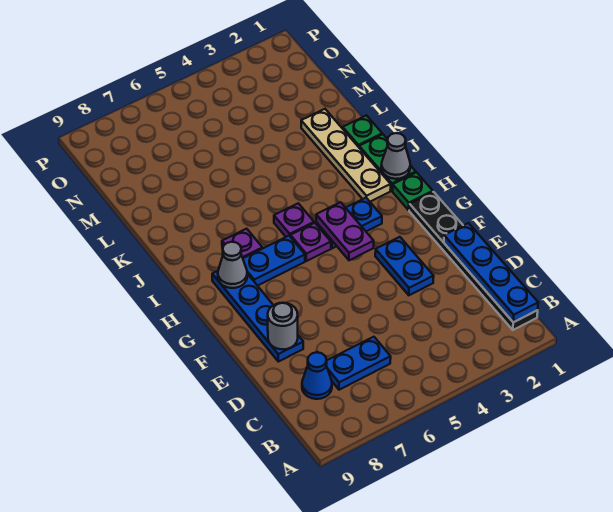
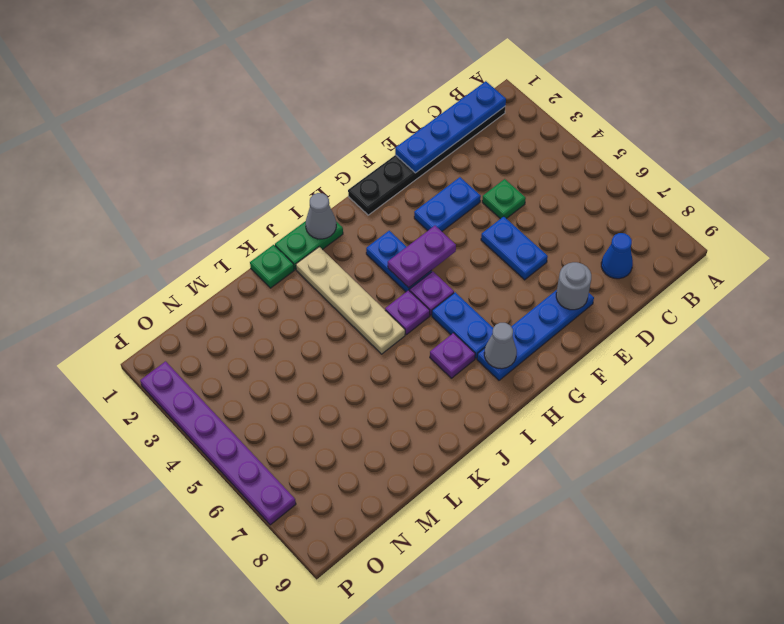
blue 1x2 plate [326,337,391,390] -> blue 1x2 plate moved to [481,216,548,280]
green 1x1 plate [392,173,433,210] -> green 1x1 plate moved to [482,179,526,219]
tan 1x4 plate [301,109,391,202] -> tan 1x4 plate turned to [296,247,405,354]
none -> purple 1x6 plate [140,361,296,525]

